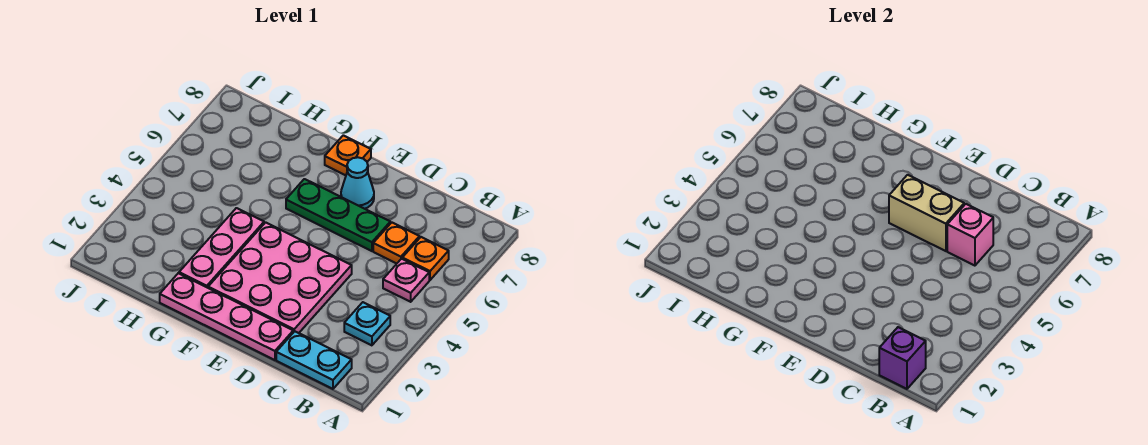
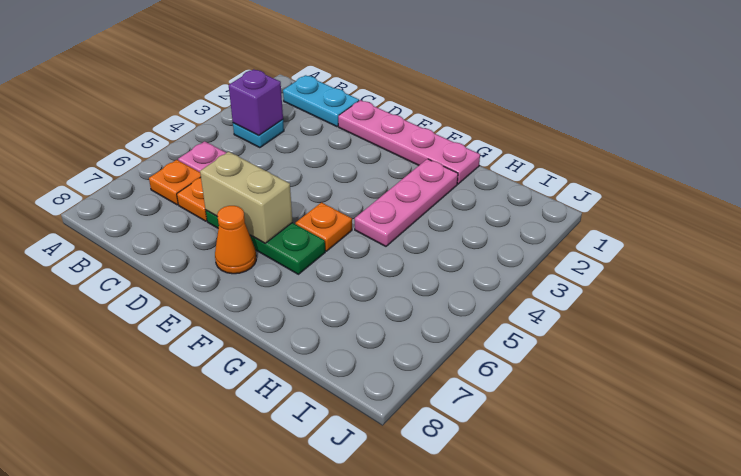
purple 1x1 brick [879,327,926,389] -> purple 1x1 brick moved to [229,69,283,135]
pink 1x1 brick [947,204,993,266] -> none
pink 3x3 plate [208,222,352,333] -> none
cyan 1x1 cone [341,157,374,209] -> orange 1x1 cone [215,206,256,274]
orange 1x1 plate [325,135,371,175] -> orange 1x1 plate moved to [295,203,352,251]

